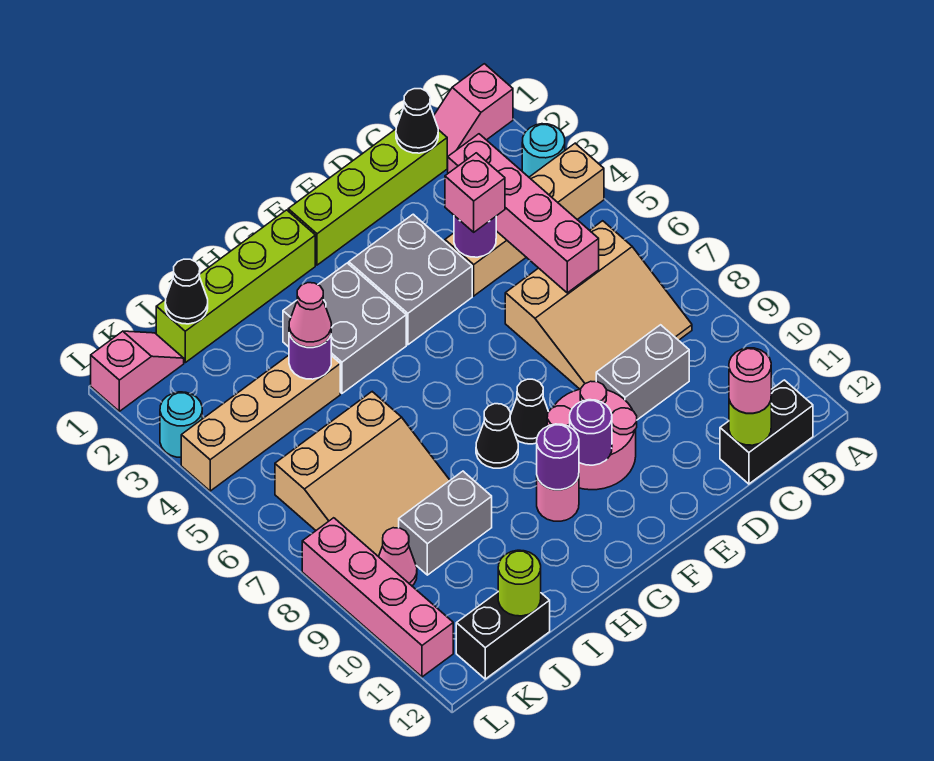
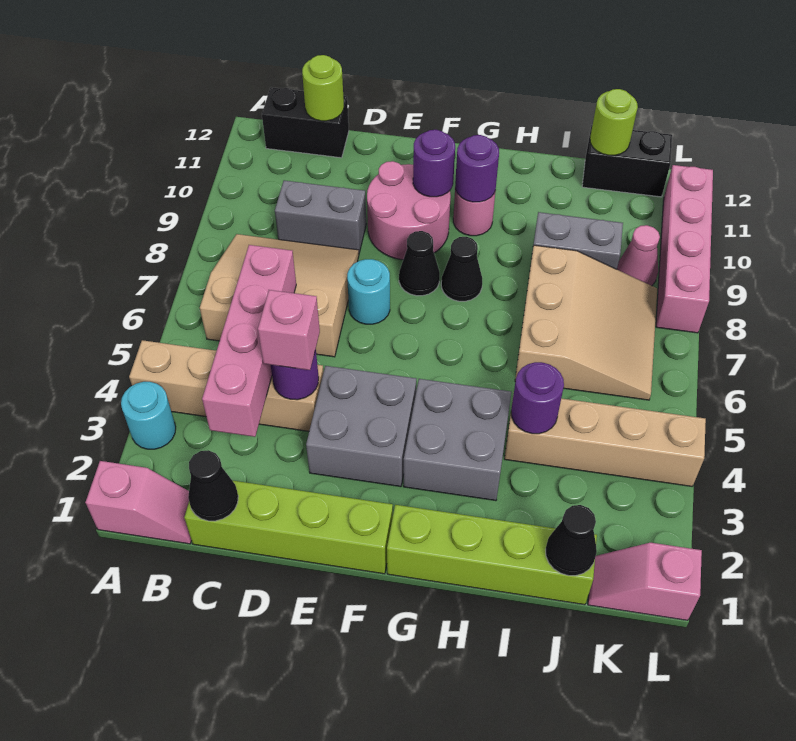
pink 1x1 round brick [729,348,771,413] -> none
pink 1x1 cone [289,283,331,347] -> none
tan 3x3 slope [275,392,450,557] -> tan 3x3 slope turned to [515,245,657,400]
cyan 1x1 round brick [160,392,202,457] -> cyan 1x1 round brick moved to [347,259,390,324]

